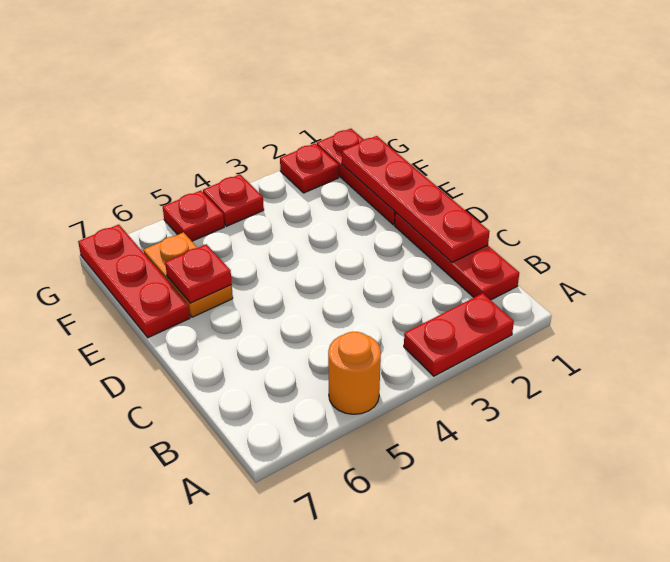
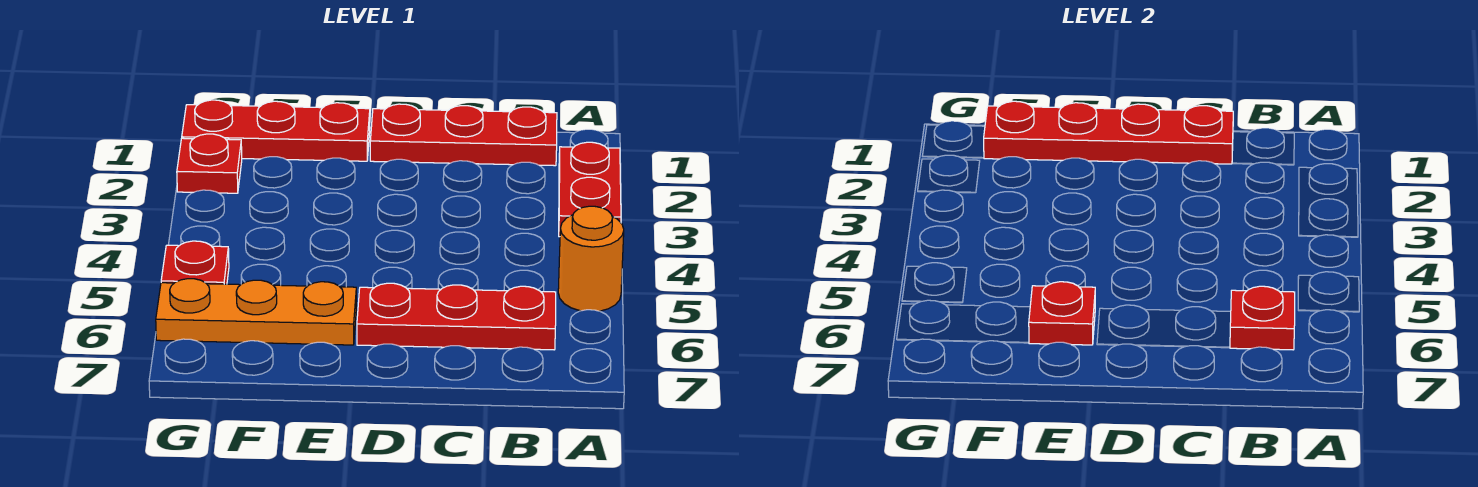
orange 1x2 plate [144,232,233,317] -> orange 1x3 plate [156,279,356,345]
red 1x3 plate [78,225,190,338] -> red 1x3 plate moved to [357,283,556,350]
red 1x1 plate [203,174,264,226] -> red 1x1 plate moved to [1230,286,1295,350]

